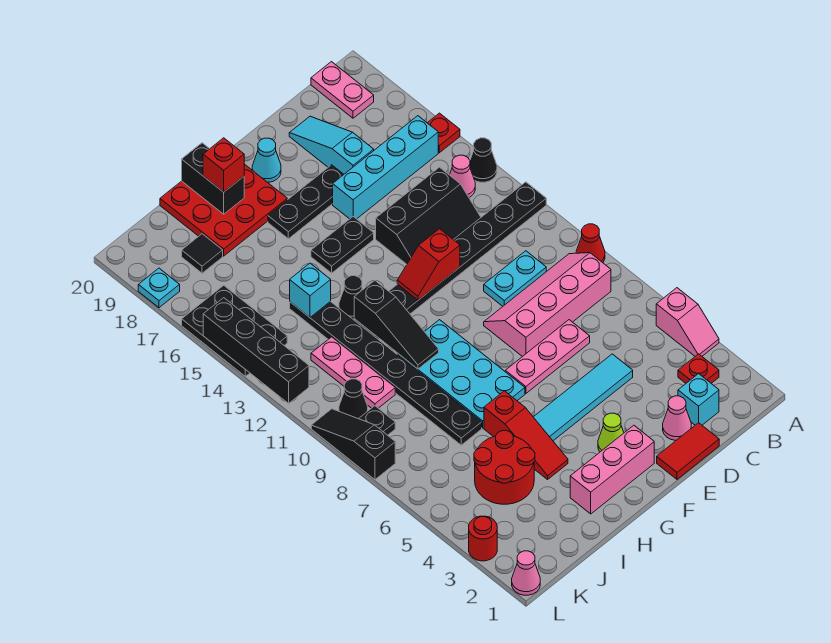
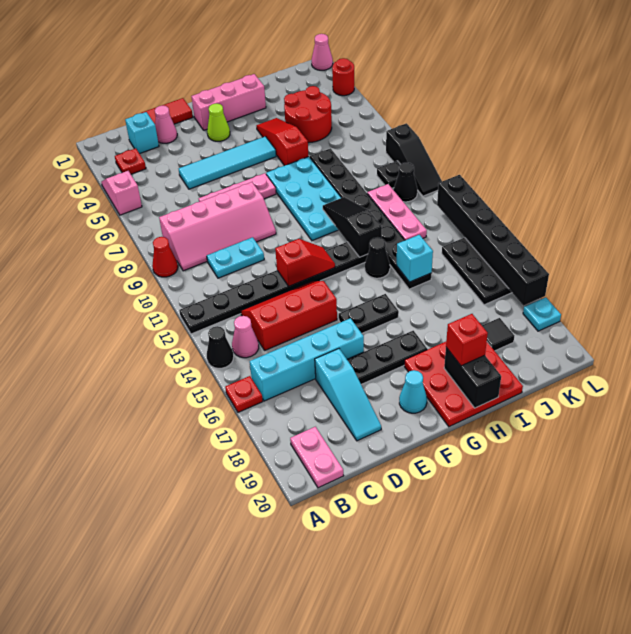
black 2x3 slope [376,167,481,264] -> red 2x3 slope [241,281,337,351]
black 1x4 brick [203,298,309,403] -> black 1x6 brick [437,175,549,306]

